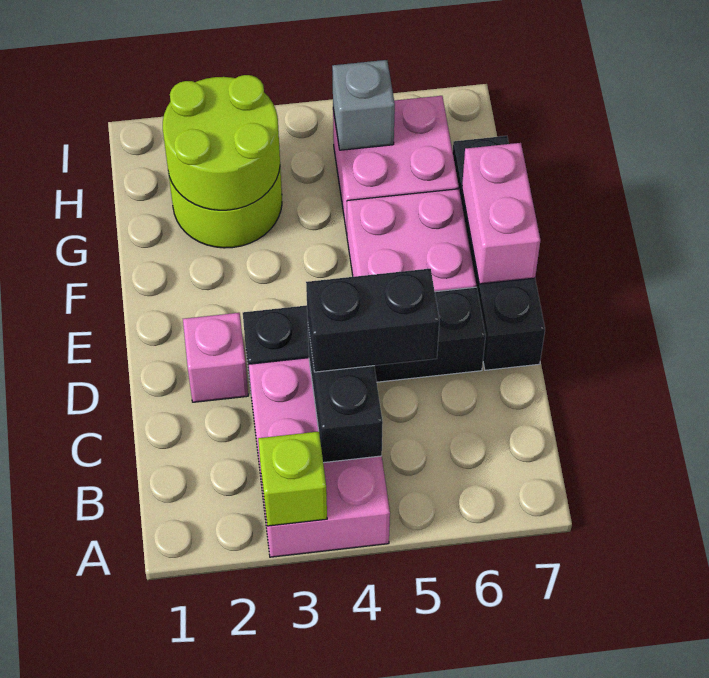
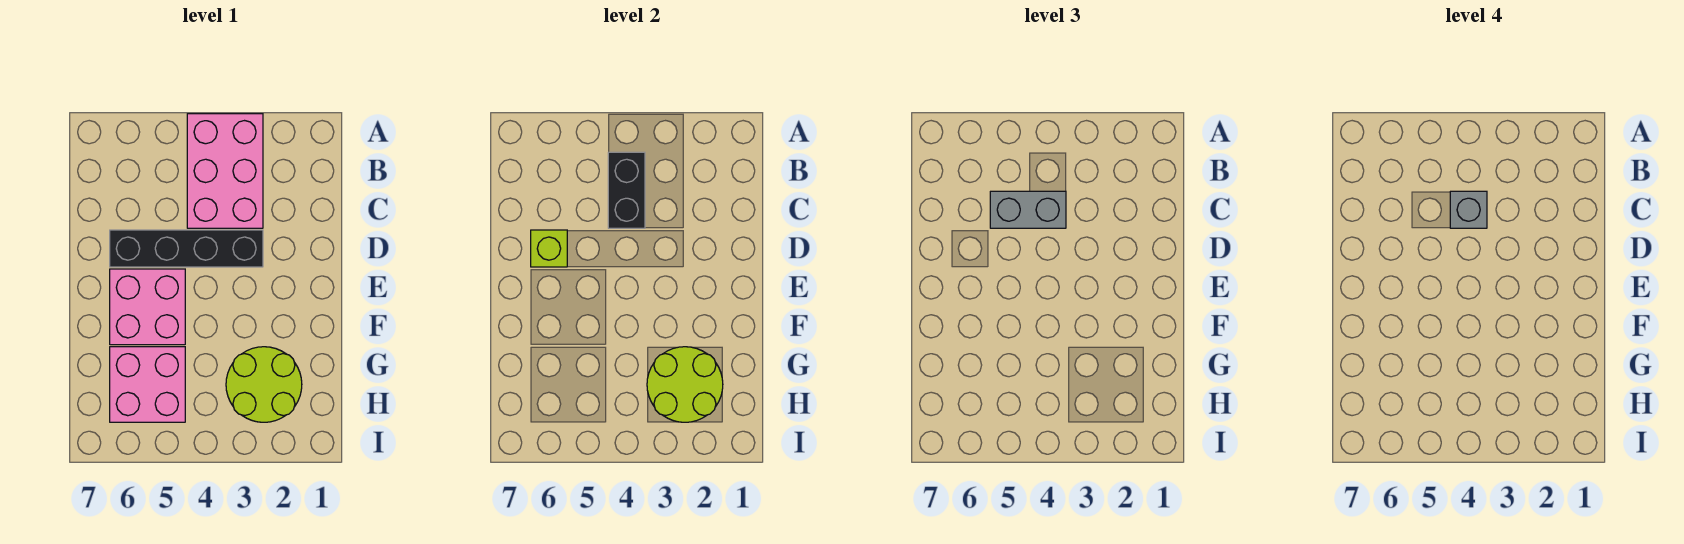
lime 1x1 brick [258,432,327,526] -> lime 1x1 brick moved to [531,230,567,267]
black 1x2 brick [306,269,439,372] -> grey 1x2 brick [990,191,1066,228]
pink 1x1 brick [183,313,248,402] -> none
black 1x4 brick [453,136,545,370] -> none
pink 1x2 brick [462,143,540,284] -> none
grey 1x1 brick [332,60,395,150] -> grey 1x1 brick moved to [1450,191,1487,228]

